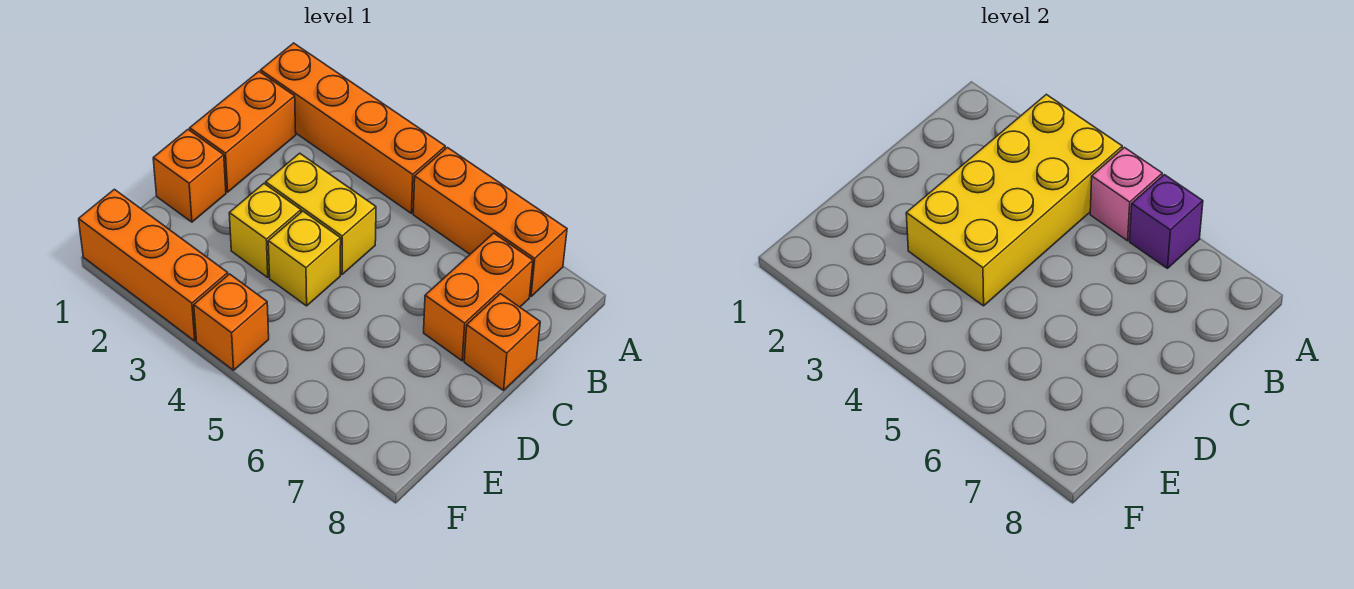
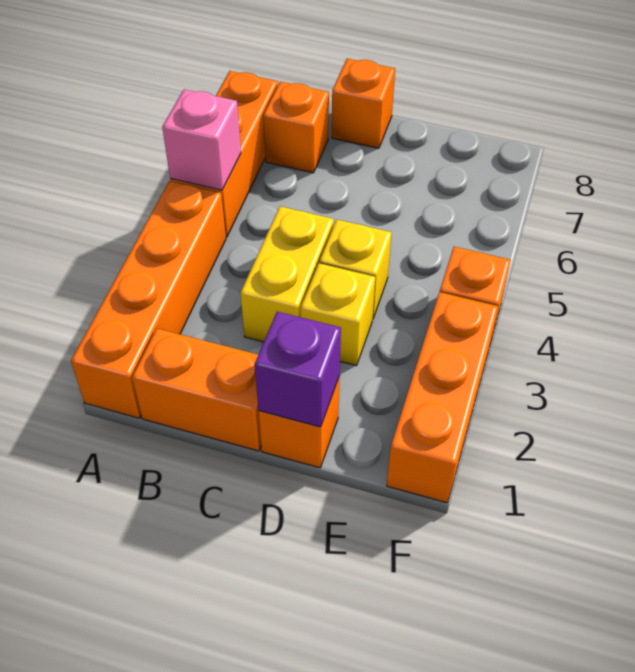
yellow 2x4 brick [906,94,1122,306] -> none
purple 1x1 brick [1130,175,1203,268] -> purple 1x1 brick moved to [255,312,341,427]
orange 1x2 brick [424,233,533,361] -> orange 1x1 brick [263,82,329,173]

